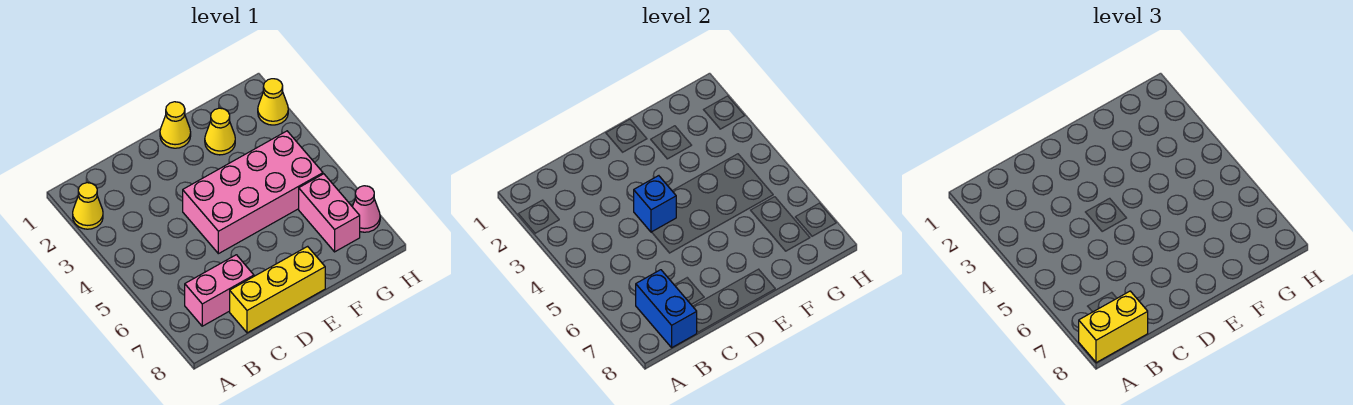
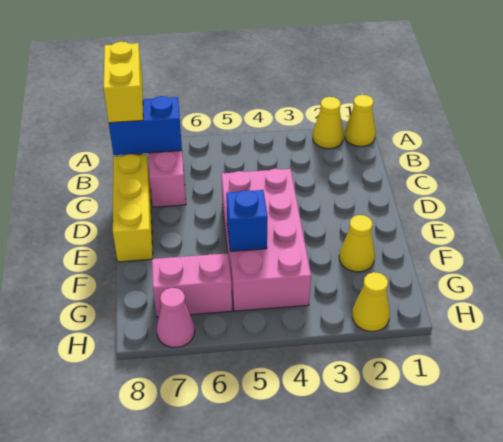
blue 1x1 brick [634,176,676,232] -> blue 1x1 brick moved to [226,190,268,251]
yellow 1x1 cone [160,102,191,148] -> yellow 1x1 cone moved to [345,95,376,146]

